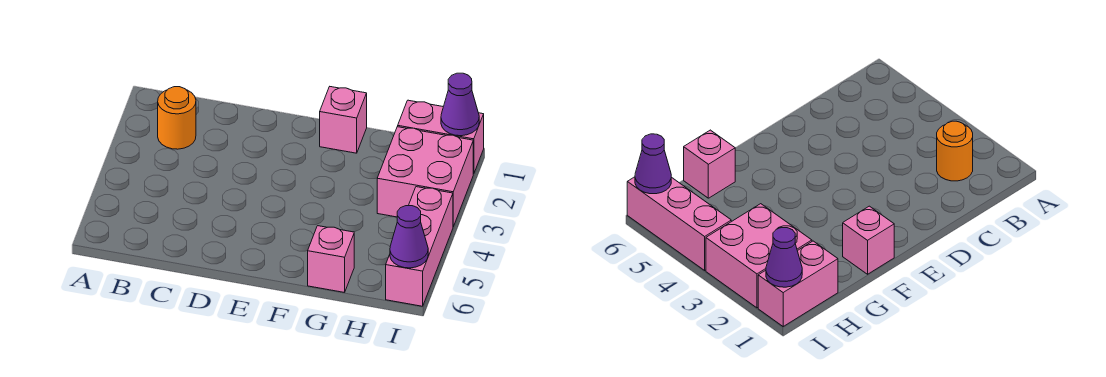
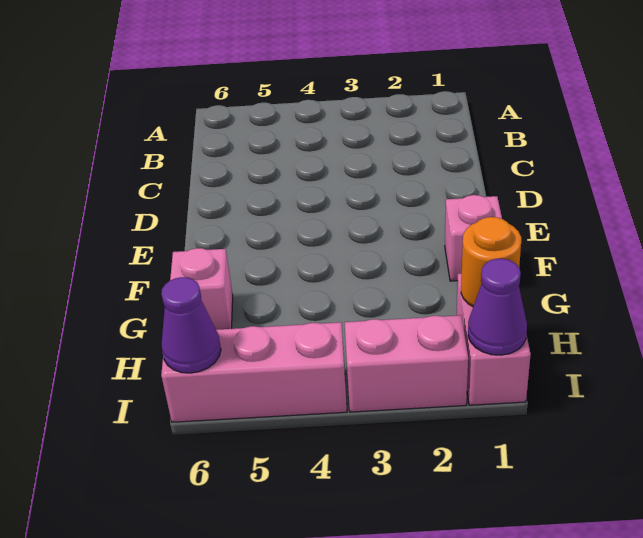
orange 1x1 round brick [158,87,196,149] -> orange 1x1 round brick moved to [461,217,521,306]
pink 2x2 brick [377,127,473,227] -> pink 1x2 brick [344,315,468,412]

